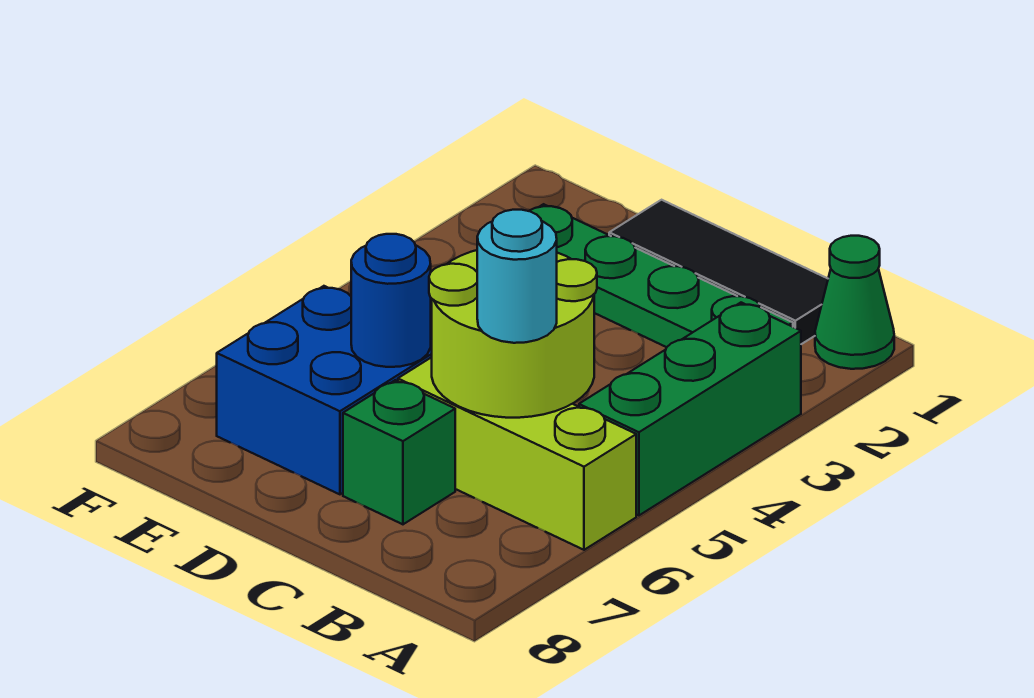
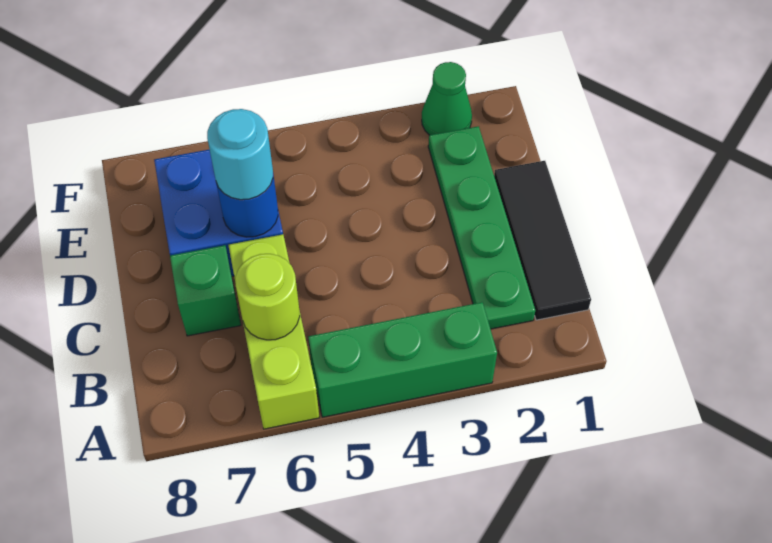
green 1x1 cone [815,236,894,369] -> green 1x1 cone moved to [422,62,472,135]
lime 2x2 round brick [429,250,597,418] -> lime 1x1 round brick [235,254,300,340]
cyan 1x1 round brick [477,210,557,343] -> cyan 1x1 round brick moved to [207,109,273,200]

